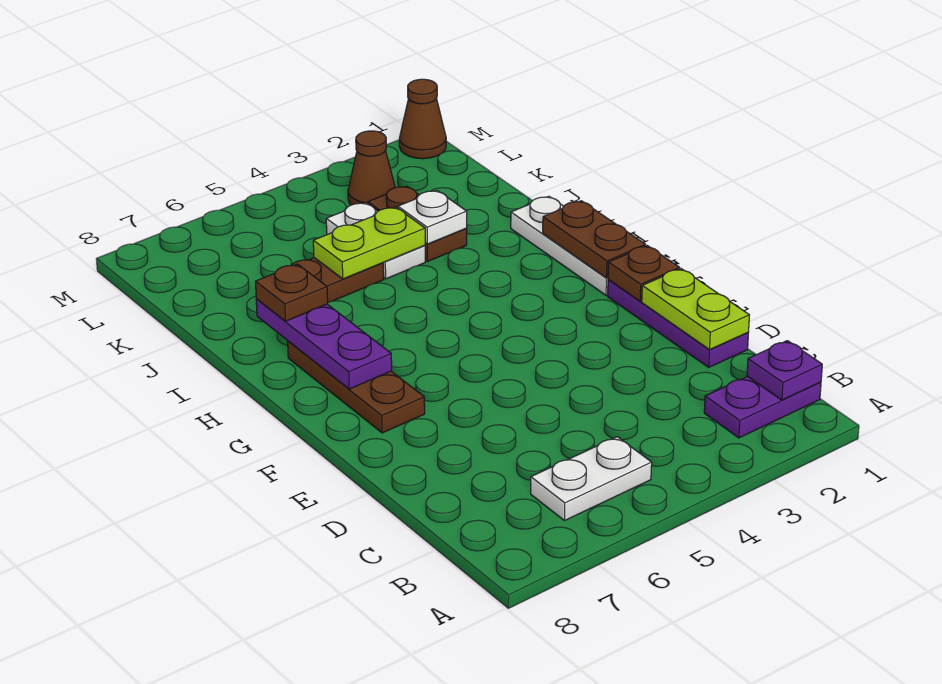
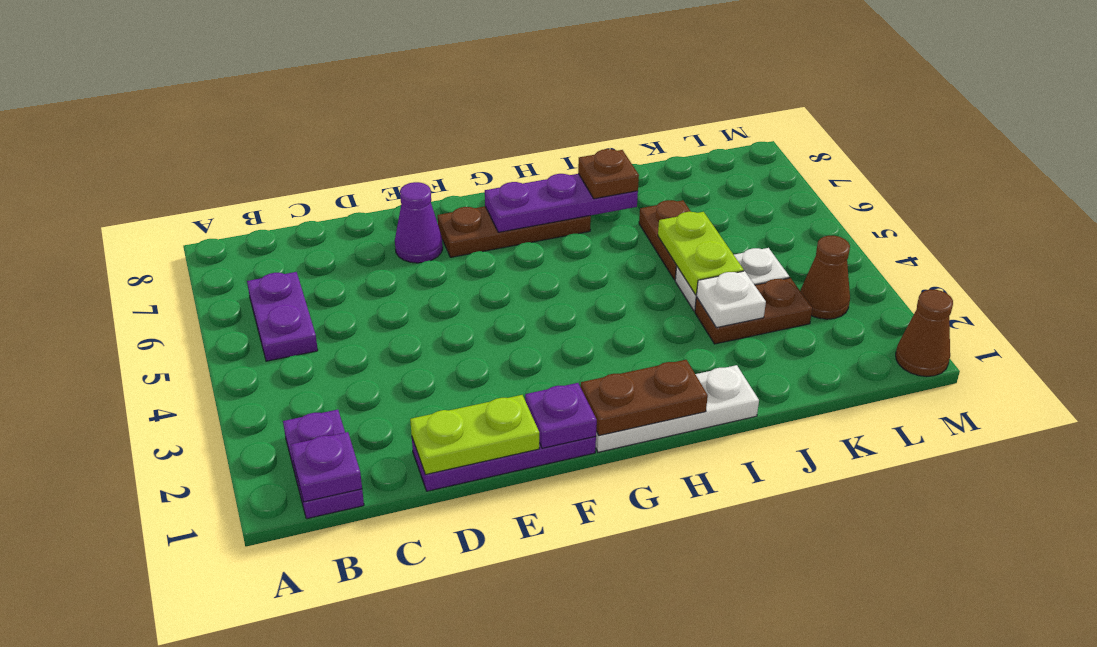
white 1x2 plate [531,437,652,521] -> purple 1x2 plate [247,272,318,361]
none -> purple 1x1 cone [395,182,443,263]
brown 1x1 plate [608,246,680,301] -> purple 1x1 plate [525,383,597,448]

